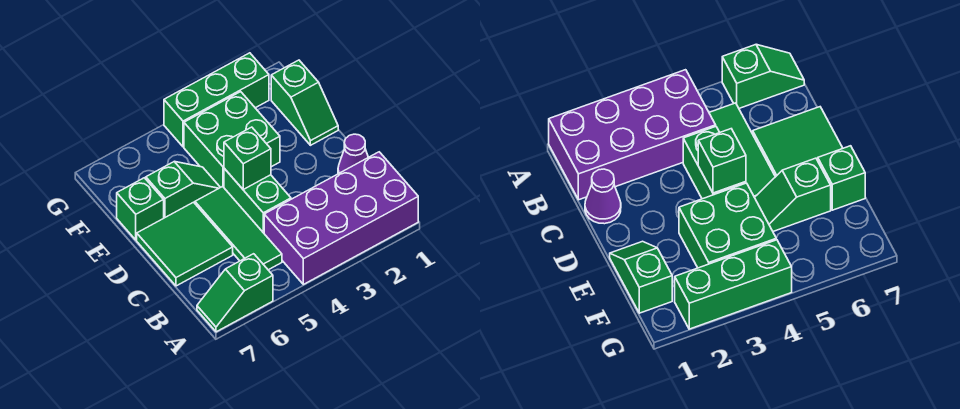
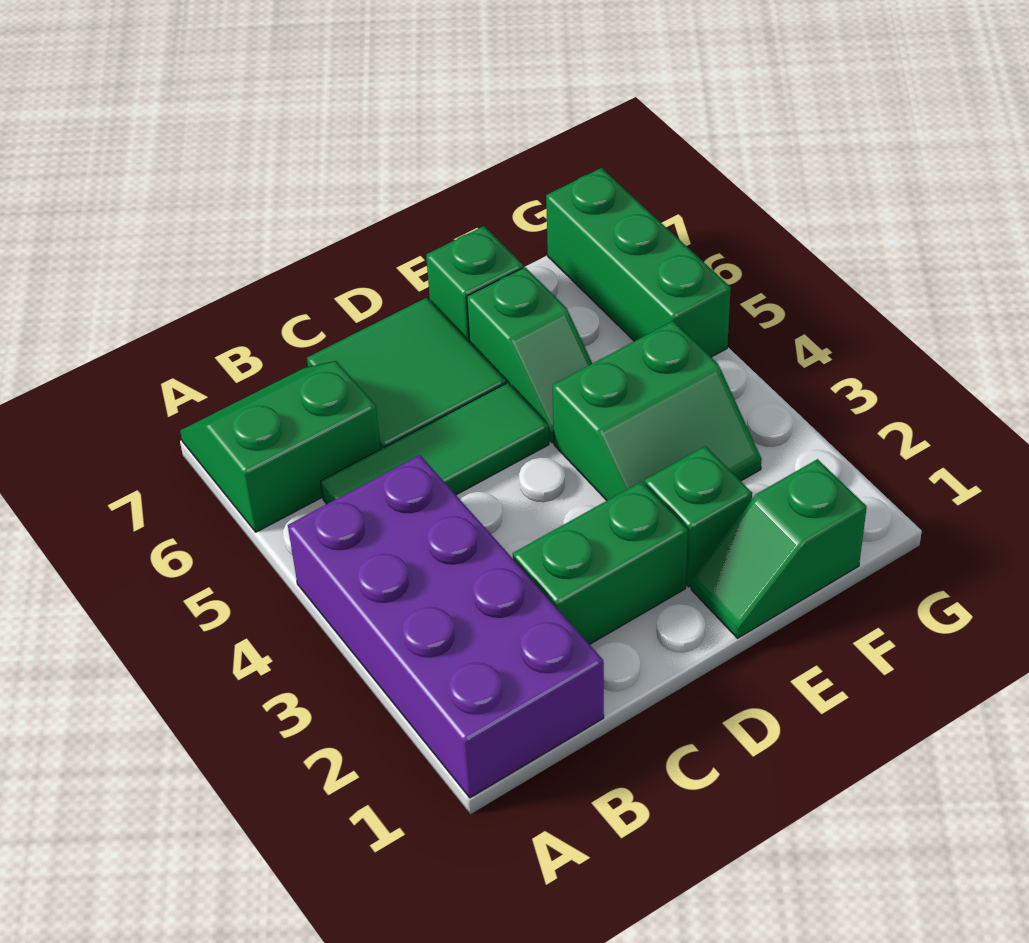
green 1x2 slope [197,254,273,332] -> green 2x2 slope [180,361,381,532]
purple 1x1 cone [338,134,368,174] -> none
green 1x2 brick [224,168,291,233] -> green 1x2 brick moved to [513,482,688,645]
green 1x1 brick [224,127,271,189] -> green 1x1 brick moved to [645,446,752,587]
green 2x2 brick [184,92,280,187] -> green 2x2 slope [553,321,762,500]
green 1x3 brick [164,53,269,147] -> green 1x3 brick moved to [546,168,731,357]

